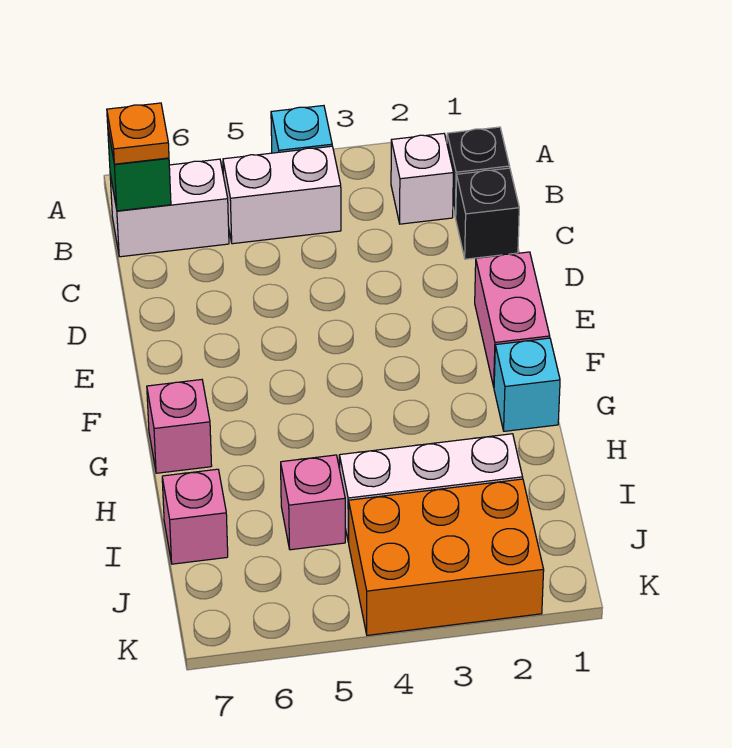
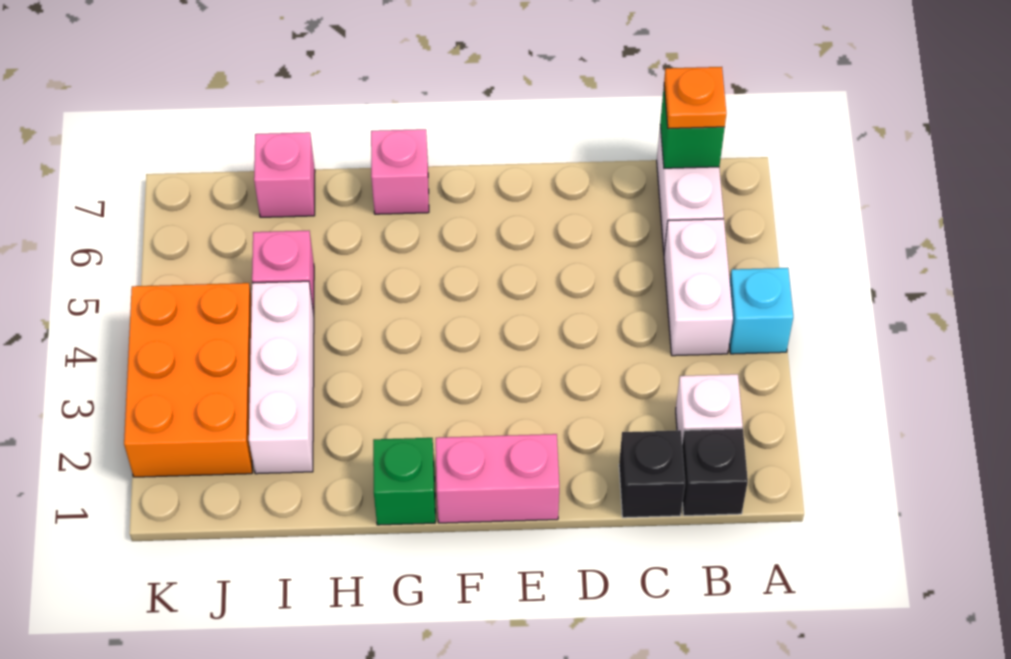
cyan 1x1 brick [494,338,560,431] -> green 1x1 brick [373,438,435,525]

